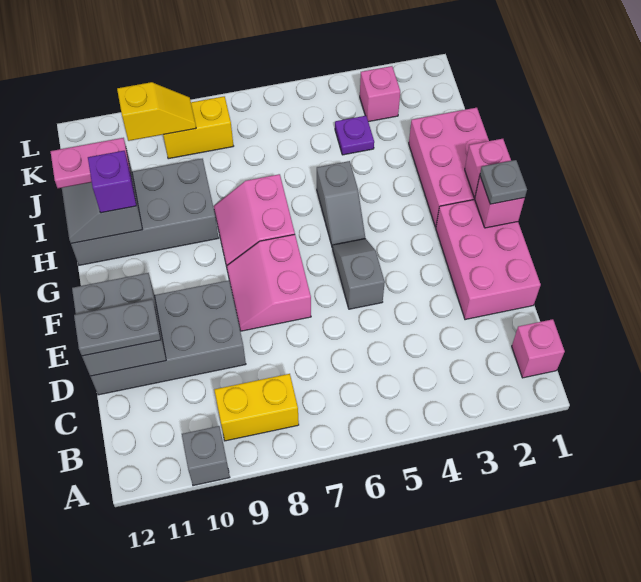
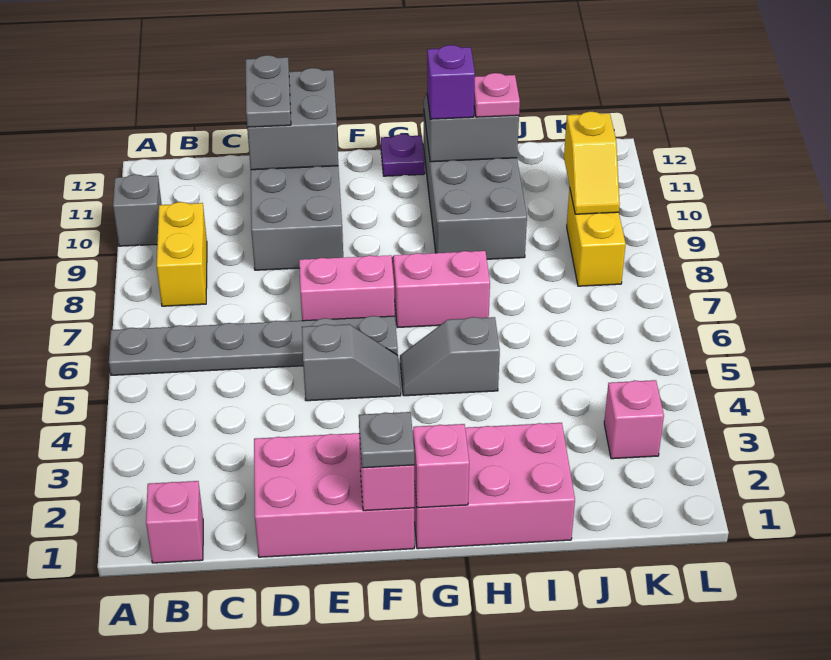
none -> grey 1x6 plate [109,316,398,375]
pink 1x2 plate [50,138,130,188] -> pink 1x1 plate [474,73,520,117]
purple 1x1 plate [335,116,374,155] -> purple 1x1 plate moved to [381,134,425,176]

